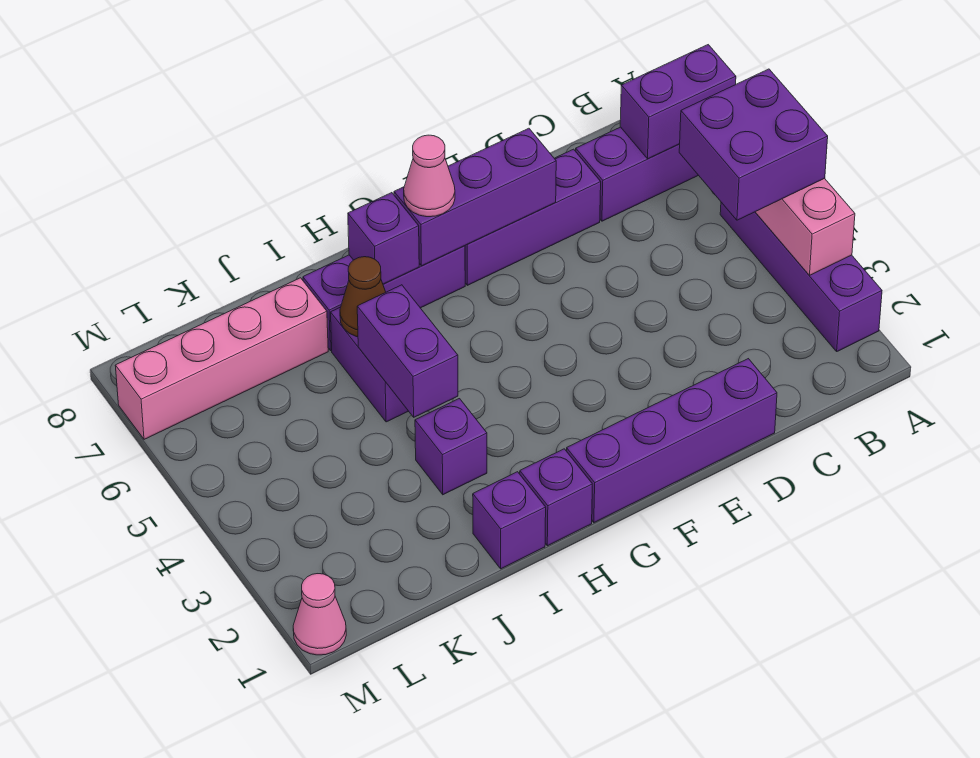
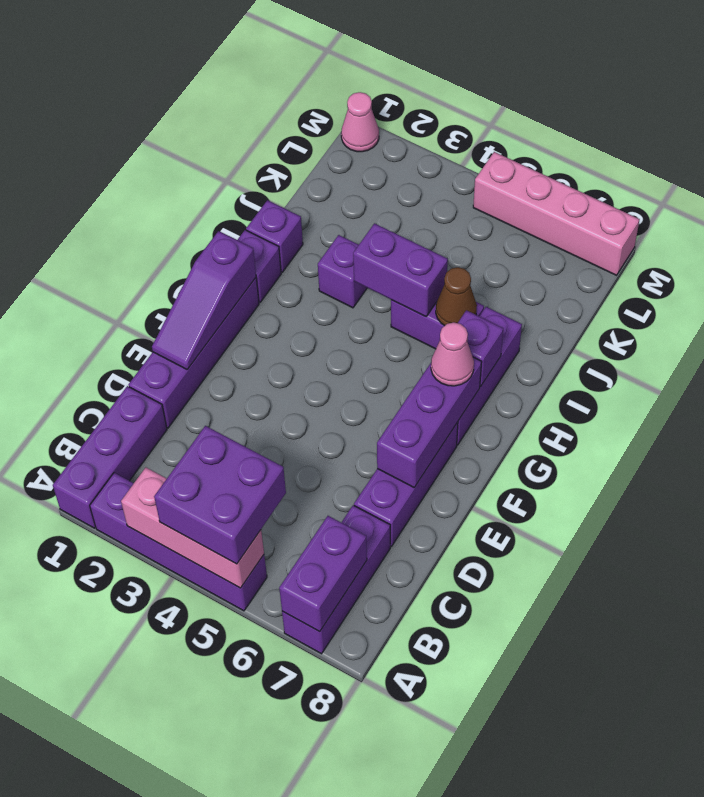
none -> purple 1x3 brick [53,386,167,528]
none -> purple 1x3 slope [152,231,256,369]
pink 1x4 brick [115,278,328,439] -> pink 1x4 brick turned to [473,152,640,275]

